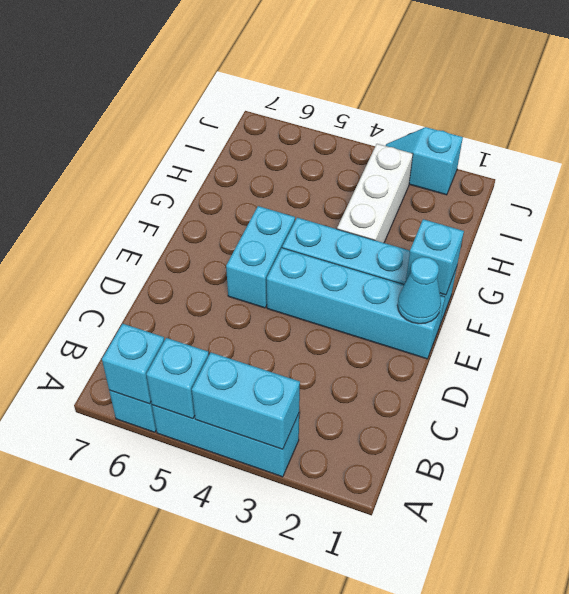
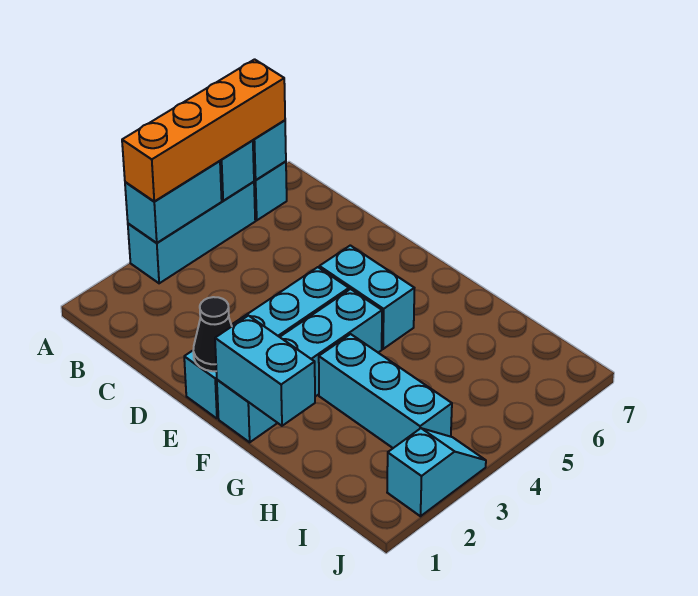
none -> orange 1x4 brick [122,59,285,202]
cyan 1x1 cone [397,257,441,324] -> black 1x1 cone [193,297,232,371]
cyan 1x1 brick [406,219,464,295] -> cyan 1x2 brick [215,316,315,426]
white 1x3 brick [337,144,413,243] -> cyan 1x3 brick [319,334,452,448]

